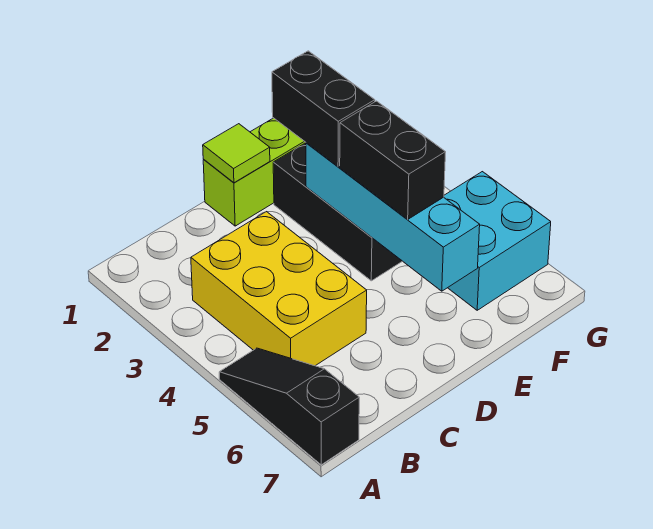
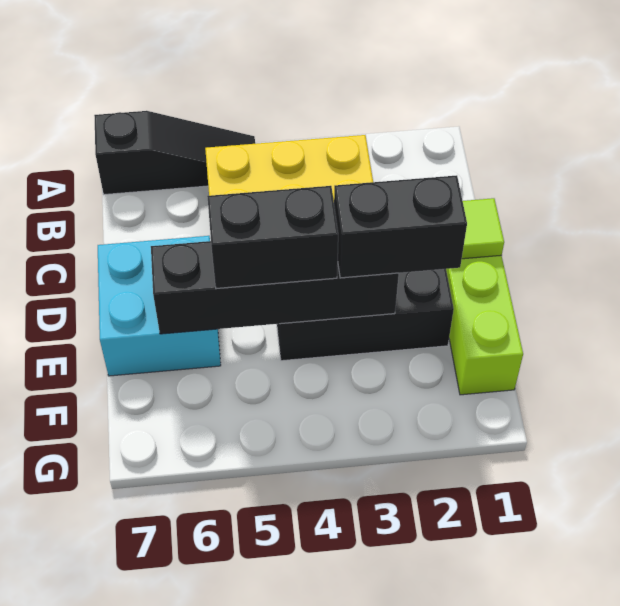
cyan 1x4 brick [306,143,480,291] -> black 1x4 brick [151,241,399,334]
cyan 2x2 brick [444,172,551,310] -> cyan 2x2 brick moved to [98,236,221,376]

